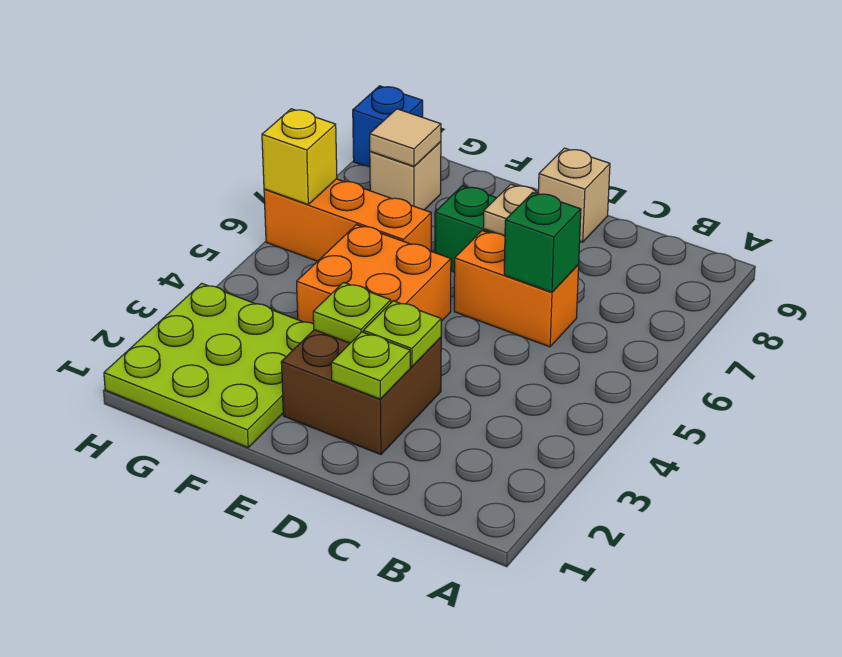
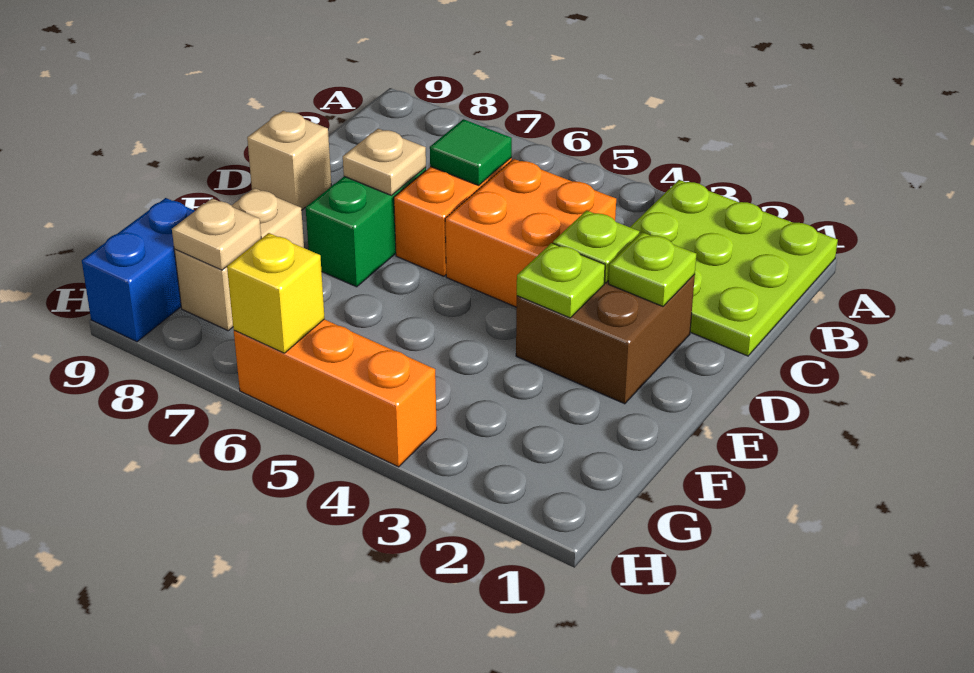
green 1x1 brick [504,192,581,292] -> green 1x1 tile [430,119,512,185]
orange 2x2 brick [297,225,451,324] -> orange 2x2 brick moved to [445,159,616,307]
lime 3x3 plate [104,283,314,447] -> lime 3x3 plate moved to [630,180,838,356]
orange 1x3 brick [264,179,431,261] -> orange 1x3 brick turned to [234,319,437,467]
tan 1x1 brick [370,142,441,210] -> tan 1x2 brick [174,188,304,331]
tan 1x1 tile [370,109,441,166] -> tan 1x1 plate [172,199,261,270]
blue 1x1 brick [353,86,423,167] -> blue 1x2 brick [82,198,195,342]

